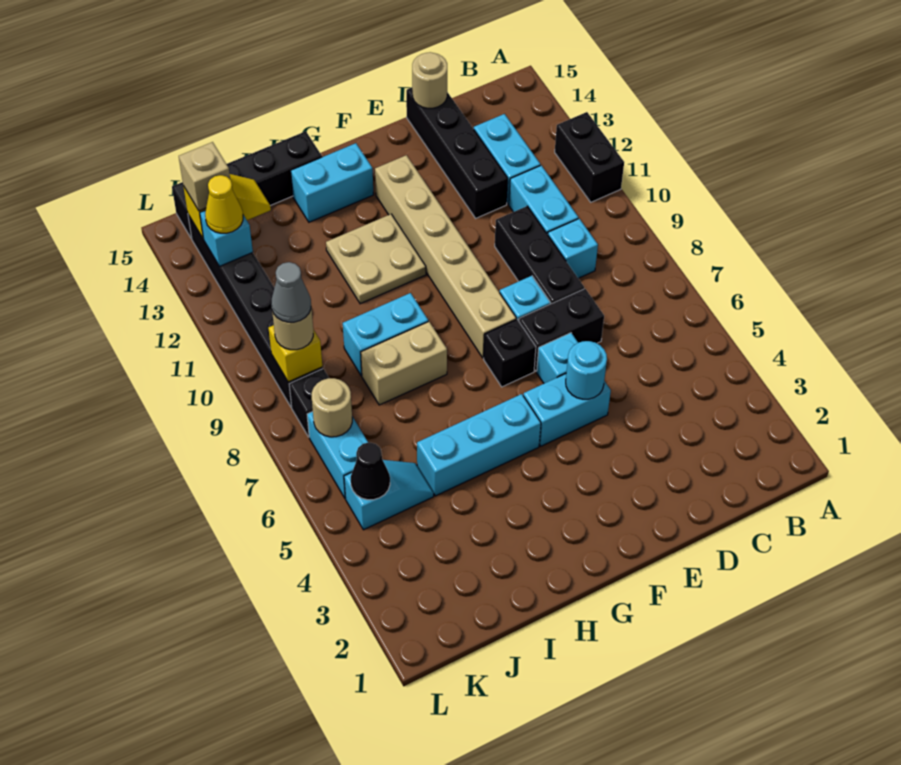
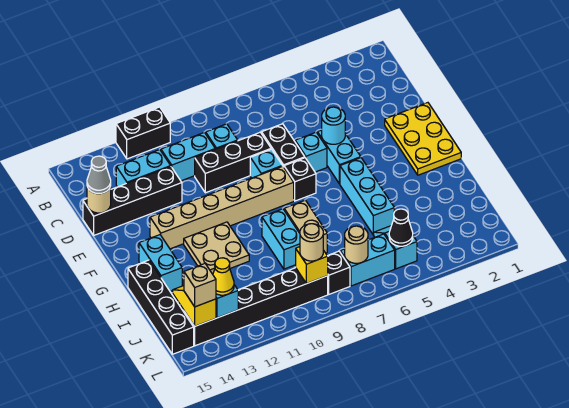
none -> yellow 2x3 plate [385,103,461,175]
grey 1x1 cone [271,262,311,322] -> grey 1x1 cone moved to [87,156,111,193]

